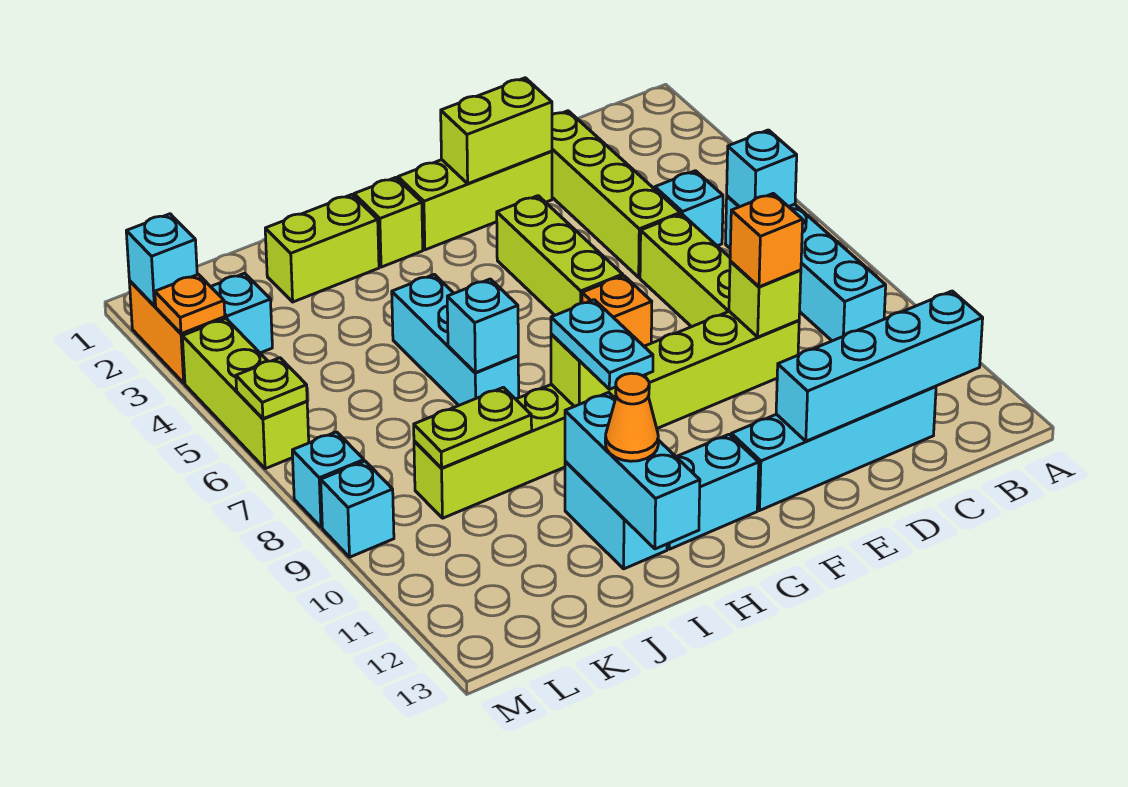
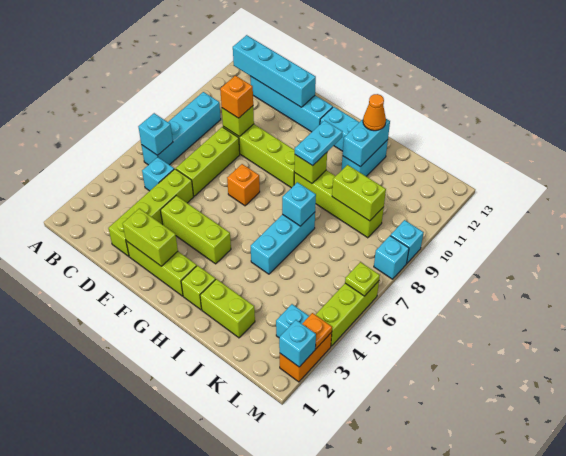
lime 1x3 brick [497,196,623,315] -> lime 1x3 brick turned to [160,196,231,264]
cyan 1x3 brick [565,392,700,549] -> cyan 1x2 brick [343,119,390,167]
lime 1x2 plate [414,387,532,468] -> lime 1x2 brick [332,165,386,221]

